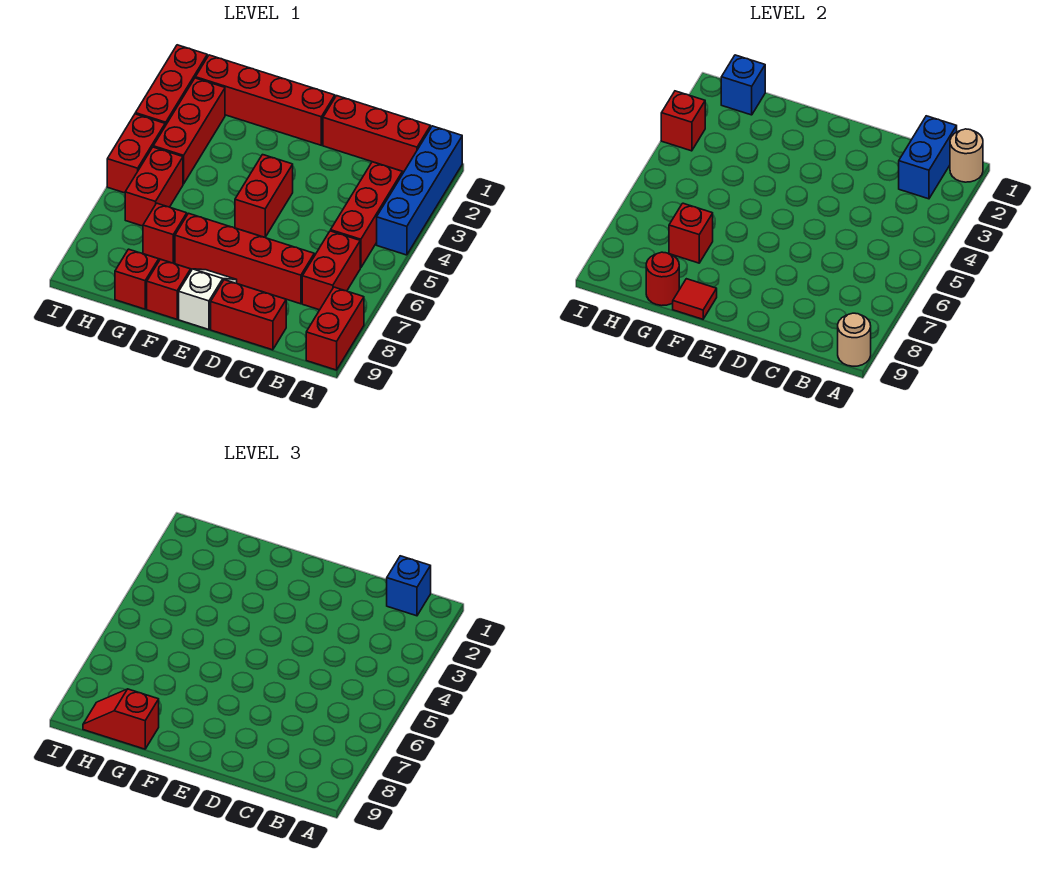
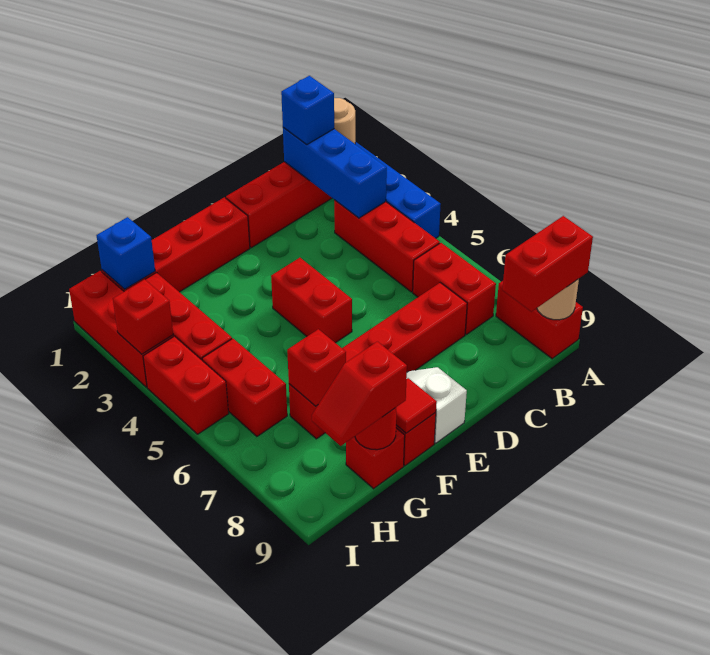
blue 1x2 brick [899,116,957,199] -> blue 1x3 brick [283,128,387,218]
red 1x2 brick [211,280,286,350] -> red 1x2 brick moved to [502,216,593,312]

